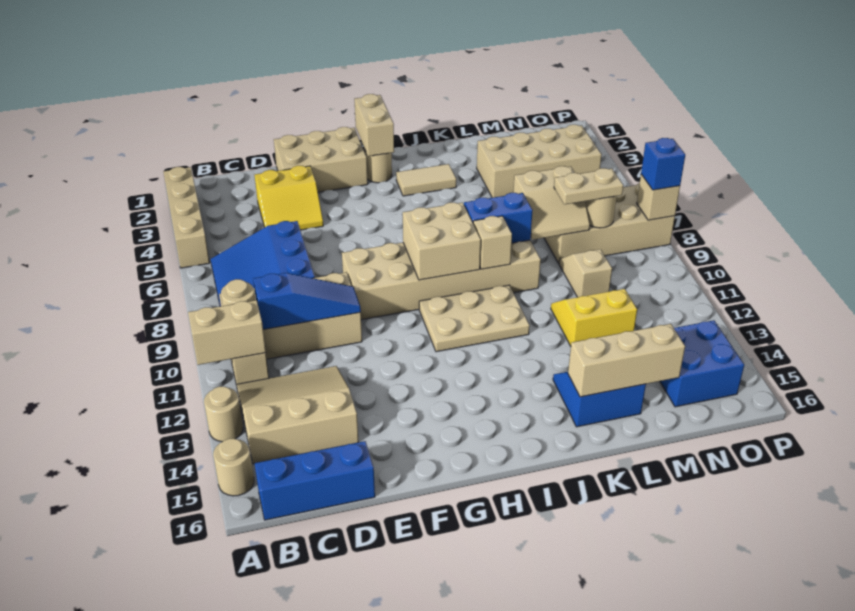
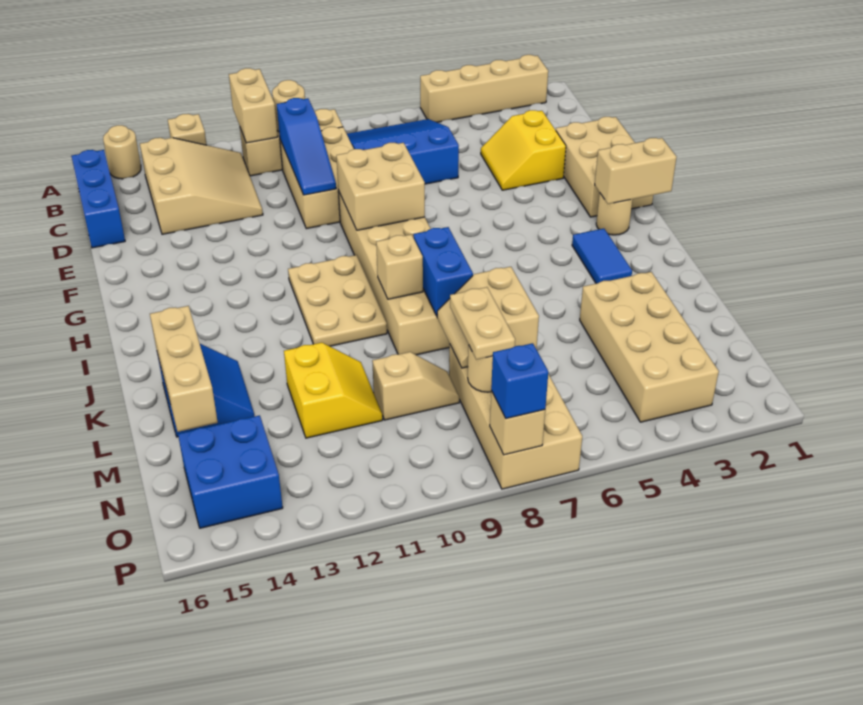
tan 1x1 round brick [204,387,243,442] -> tan 1x1 brick [168,114,207,145]
tan 2x2 brick [403,203,481,280] -> tan 2x2 brick moved to [336,143,425,230]
tan 1x2 tile [396,164,456,196] -> blue 1x2 tile [572,229,632,284]

